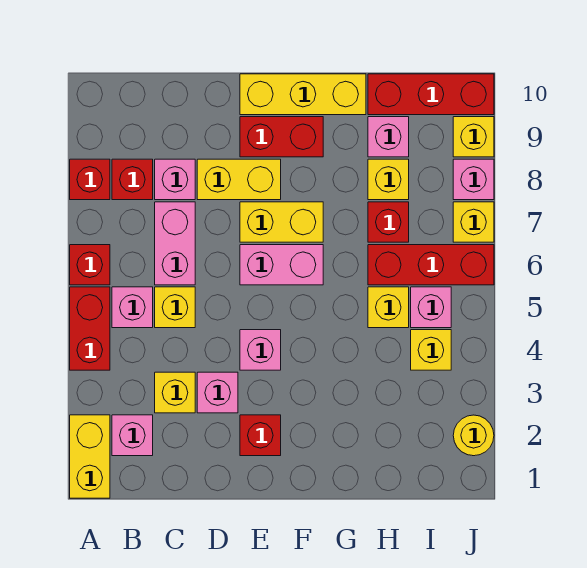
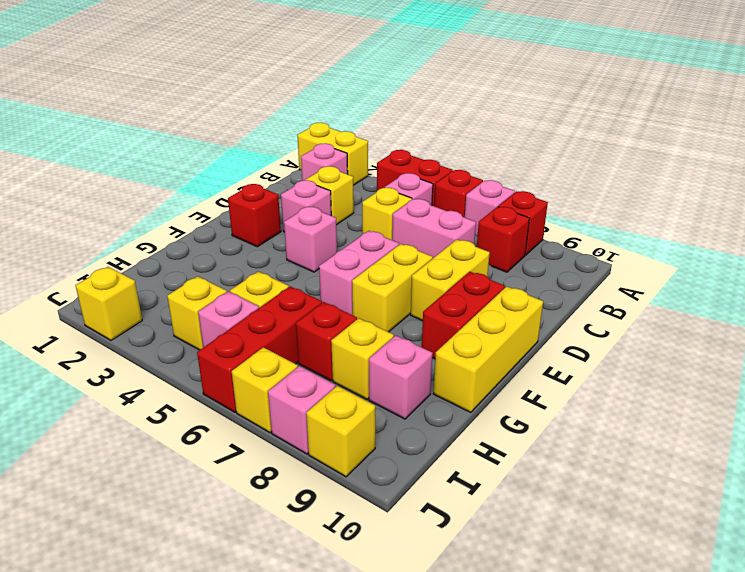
pink 1x1 brick [155,159,195,200] -> pink 1x1 brick moved to [465,180,515,236]
red 1x3 brick [368,74,494,115] -> none
yellow 1x1 round brick [453,415,494,456] -> yellow 1x1 brick [75,267,142,340]

